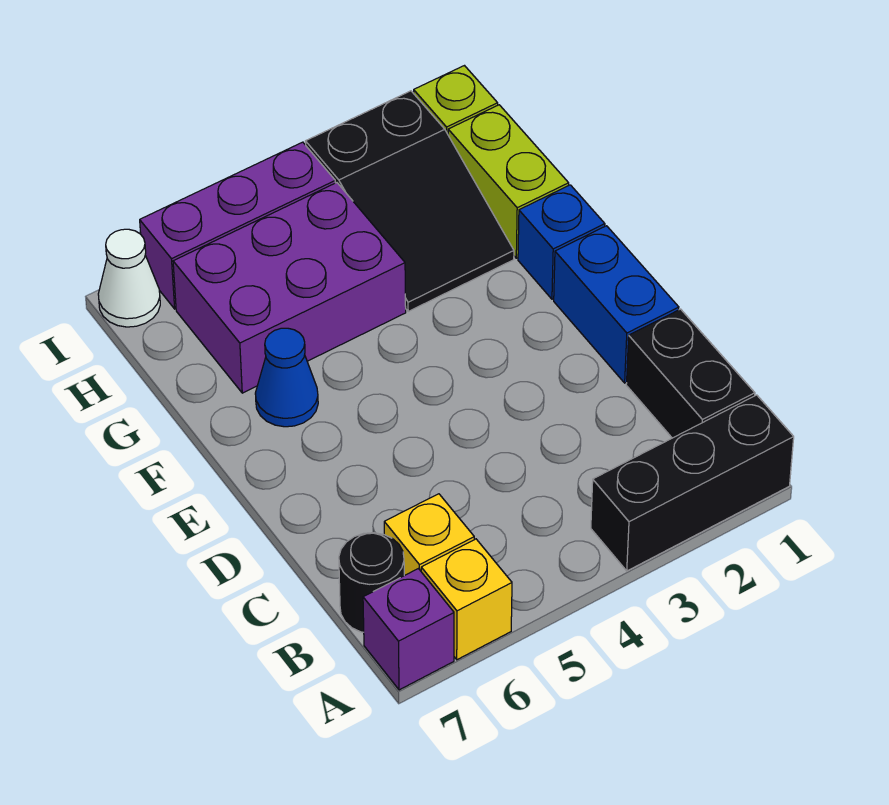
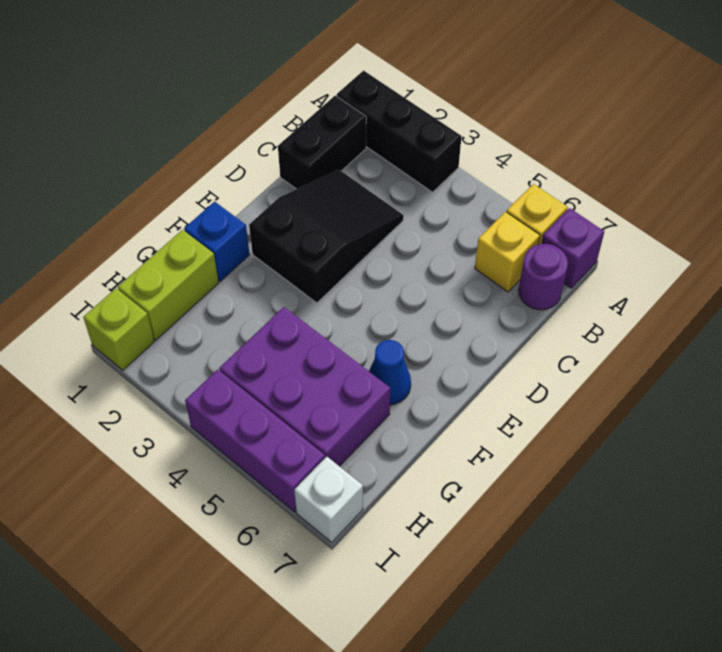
black 1x1 round brick [339,533,404,632] -> purple 1x1 round brick [519,244,568,310]
blue 1x2 brick [554,226,679,383] -> none
black 2x3 slope [305,91,514,311] -> black 2x3 slope moved to [249,170,404,303]
white 1x1 cone [98,229,160,327] -> white 1x1 brick [294,457,363,542]

